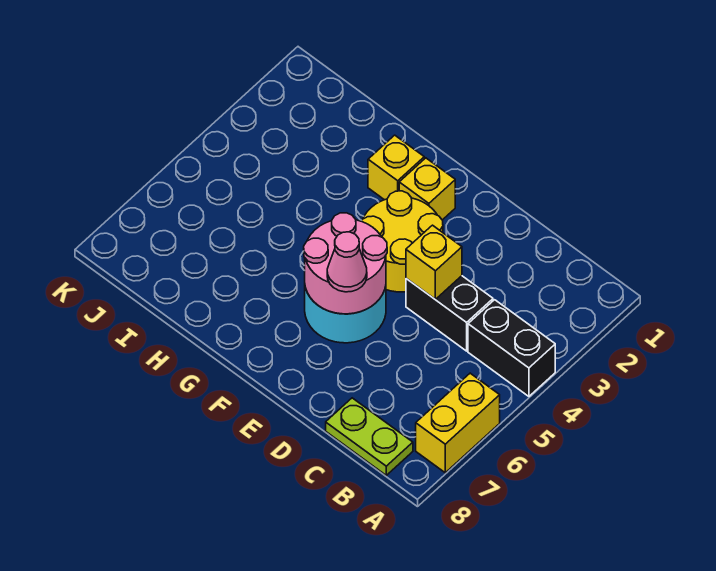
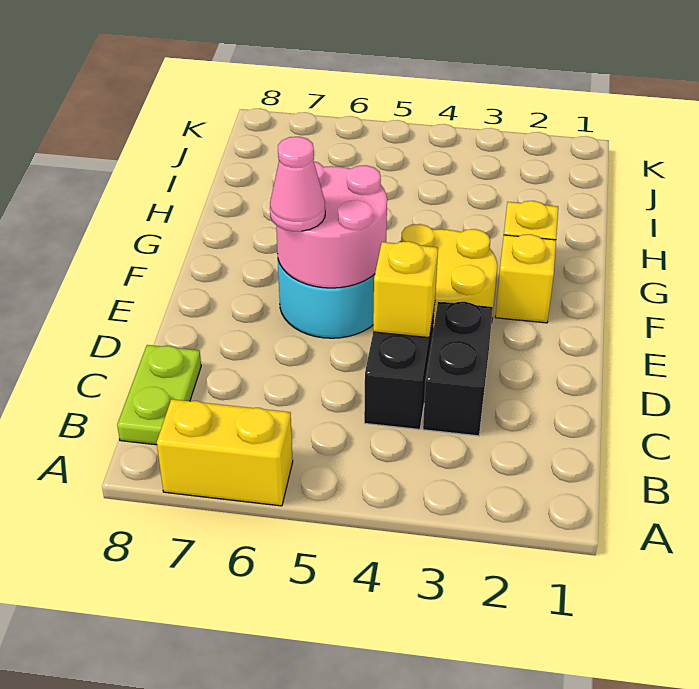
black 1x2 brick [468,300,555,396] -> black 1x2 brick moved to [423,301,493,436]

